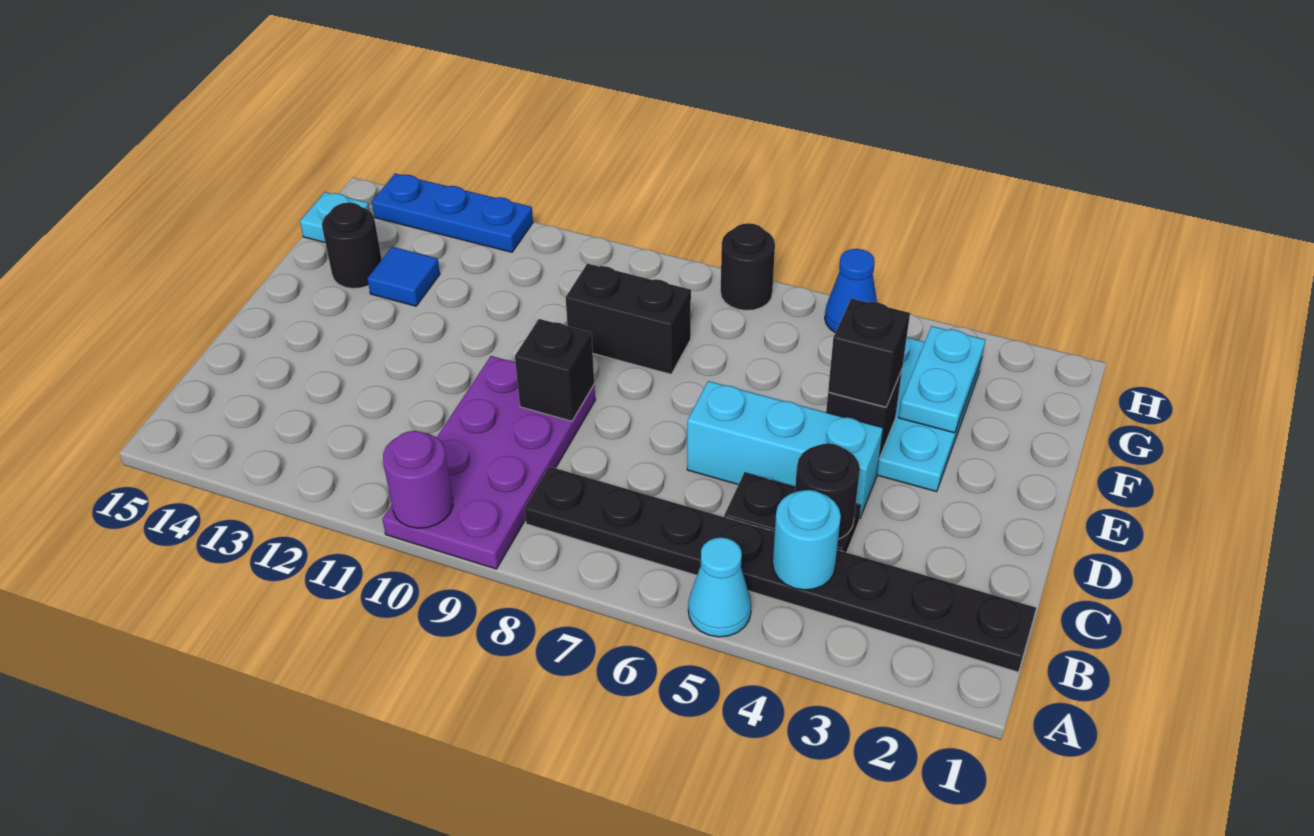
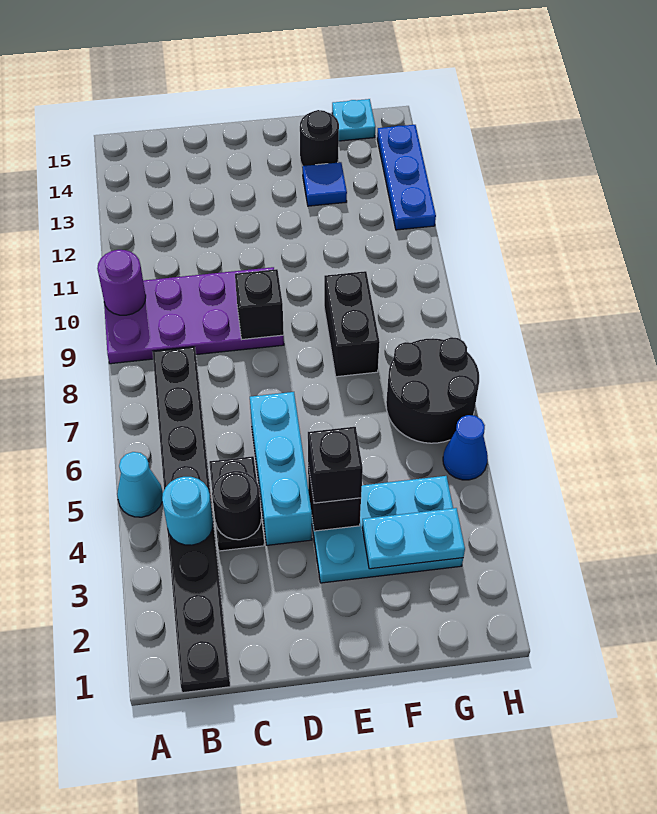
black 1x1 round brick [721,223,775,310] -> black 2x2 round brick [386,337,479,443]

